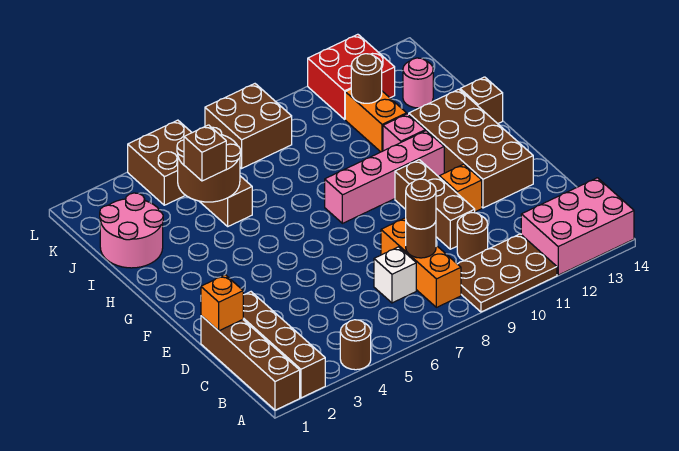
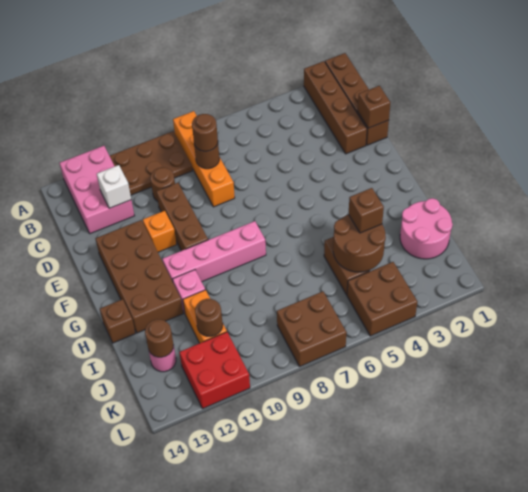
brown 1x1 round brick [340,320,371,370] -> brown 1x1 round brick moved to [145,320,174,357]
pink 2x3 brick [521,178,634,275] -> pink 2x3 brick turned to [60,146,134,234]
orange 1x3 brick [381,218,461,307] -> orange 1x4 brick [173,111,235,207]
white 1x1 brick [374,247,416,303] -> white 1x1 brick moved to [97,165,131,208]
orange 1x1 brick [201,275,243,331] -> brown 1x1 brick [358,86,391,128]

